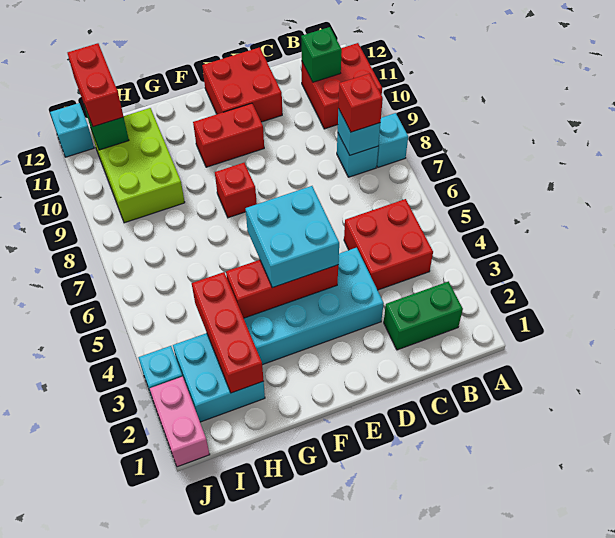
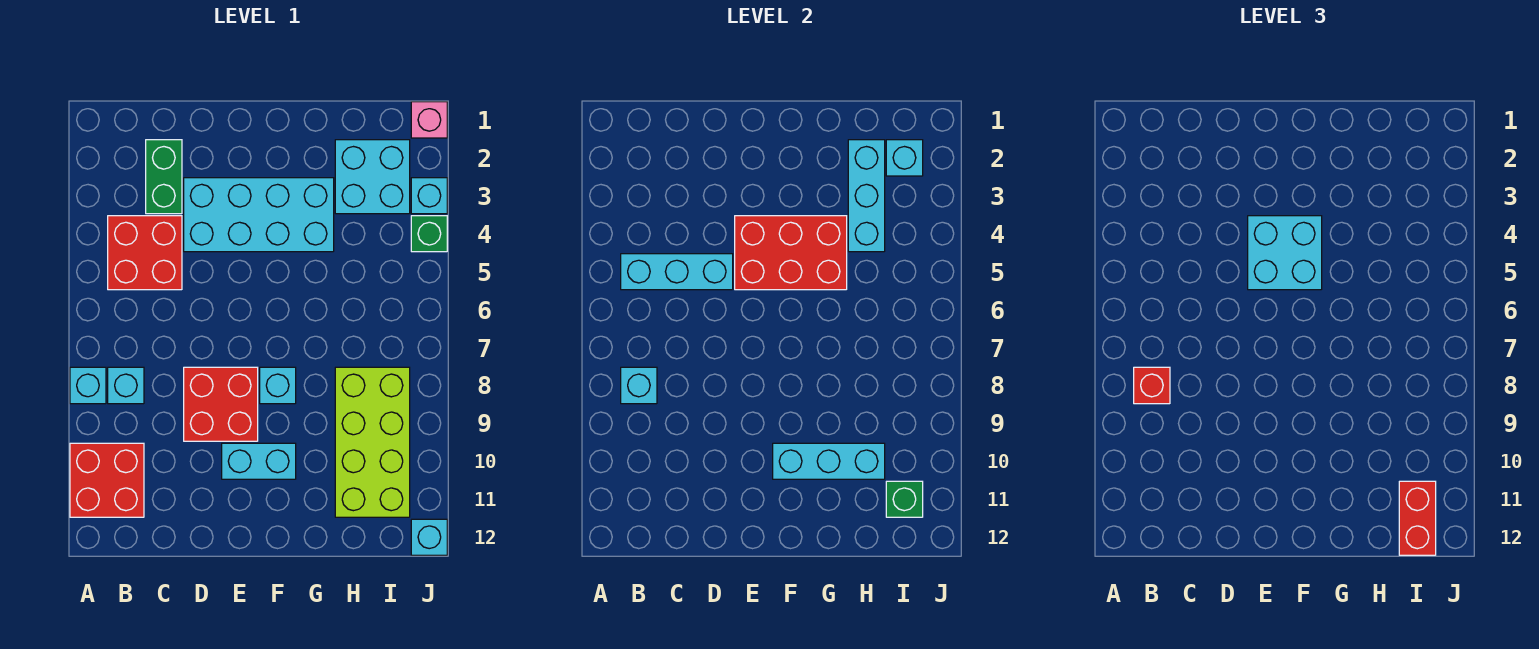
green 1x2 brick [384,281,463,350] -> green 1x2 brick turned to [146,140,182,214]
none -> cyan 1x3 brick [621,254,733,290]
green 1x1 brick [301,27,342,82] -> green 1x1 brick moved to [411,216,447,252]
red 2x2 brick [202,47,282,122] -> red 2x2 brick moved to [184,367,258,441]
red 1x3 brick [226,260,338,318] -> red 2x3 brick [735,216,847,290]
red 1x2 brick [193,103,264,167] -> cyan 1x2 brick [222,443,296,479]
red 1x1 brick [215,163,257,218] -> cyan 1x1 brick [260,367,296,404]
none -> cyan 1x3 brick [773,443,885,479]
red 1x3 brick [192,272,264,393] -> cyan 1x3 brick [848,140,885,252]
lime 2x3 brick [91,108,185,223] -> lime 2x4 brick [335,367,410,517]
none -> cyan 1x1 brick [886,140,923,176]
pink 1x2 brick [150,377,210,467] -> pink 1x1 brick [411,102,447,138]

